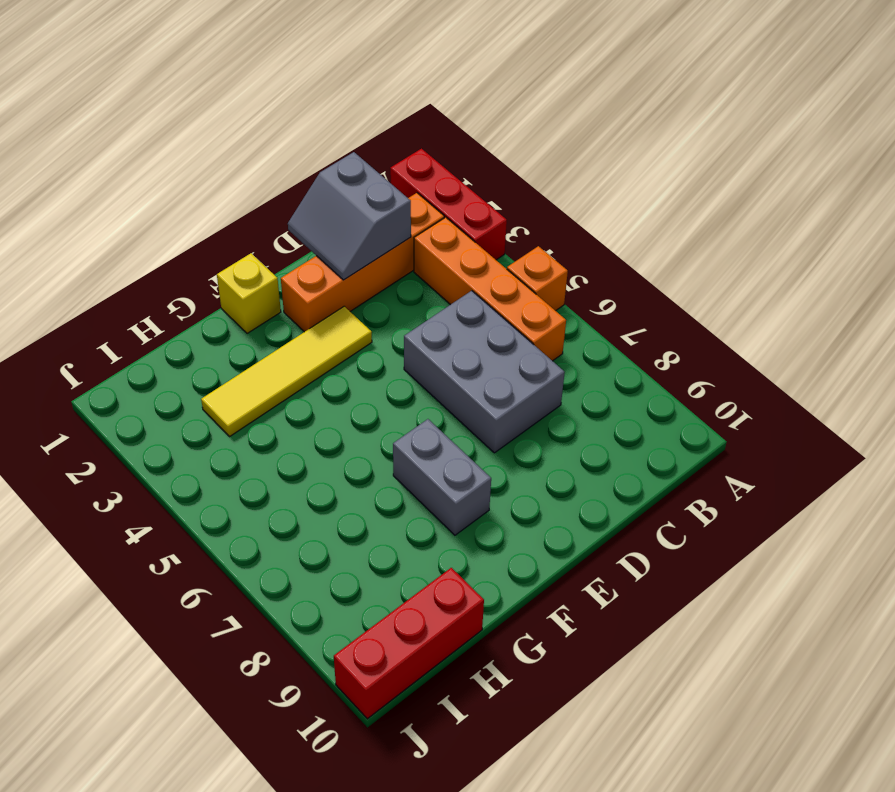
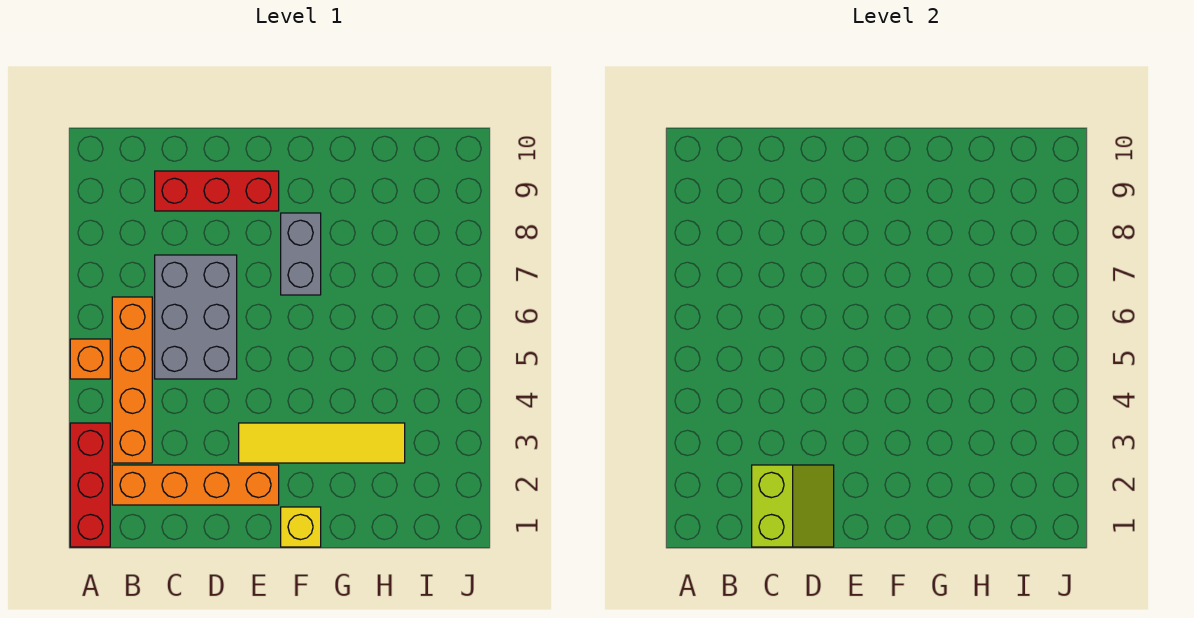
grey 2x2 slope [288,152,411,280] -> lime 2x2 slope [752,465,834,547]
red 1x3 brick [334,568,484,719] -> red 1x3 brick moved to [155,171,279,211]

